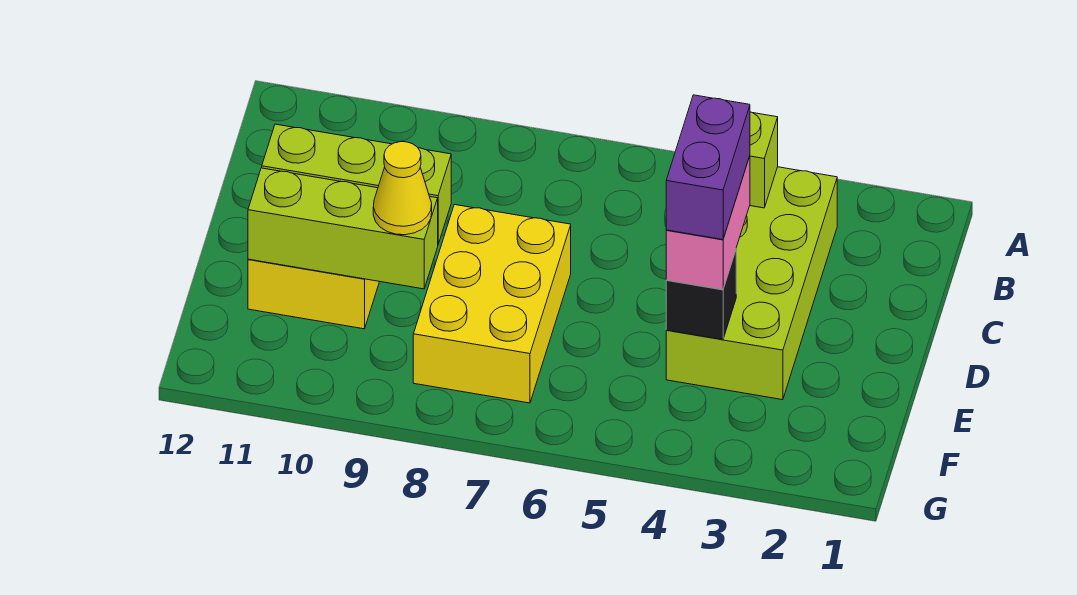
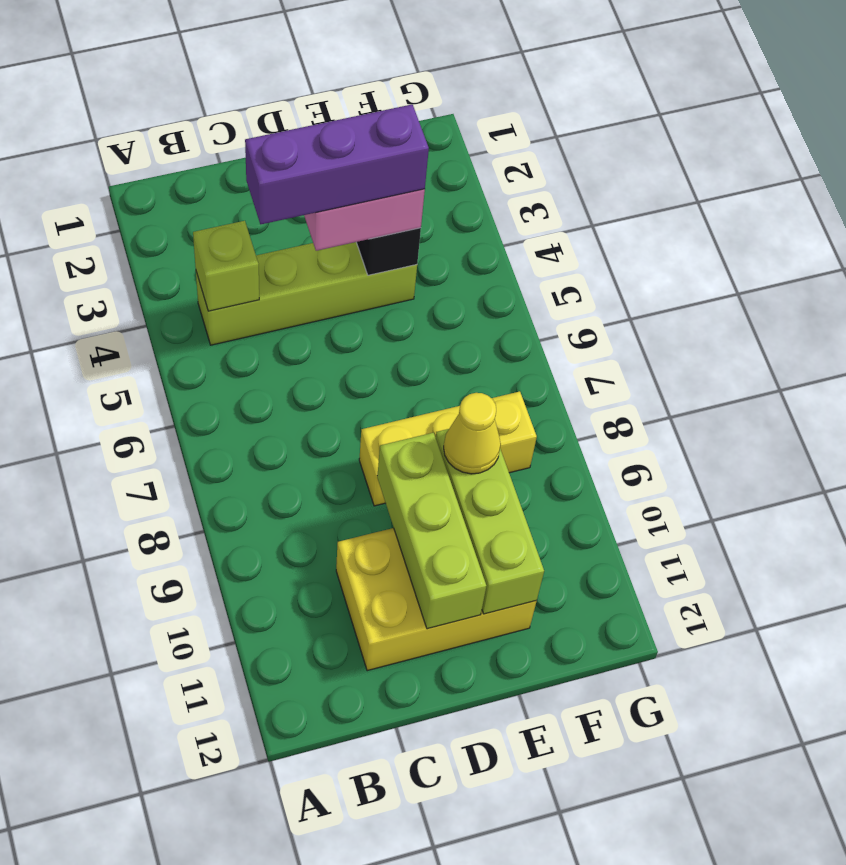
lime 2x4 brick [666,167,837,400] -> lime 1x4 brick [196,242,417,345]
purple 1x2 brick [666,95,750,240] -> purple 1x3 brick [245,105,429,224]
yellow 2x3 brick [413,205,571,403] -> yellow 1x3 brick [359,391,537,506]

